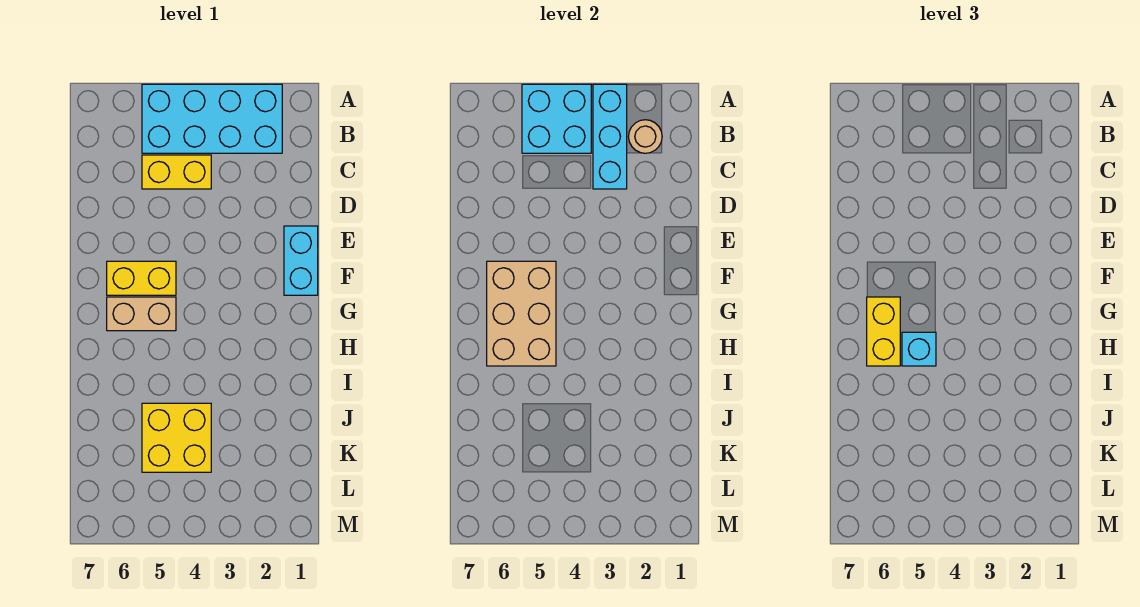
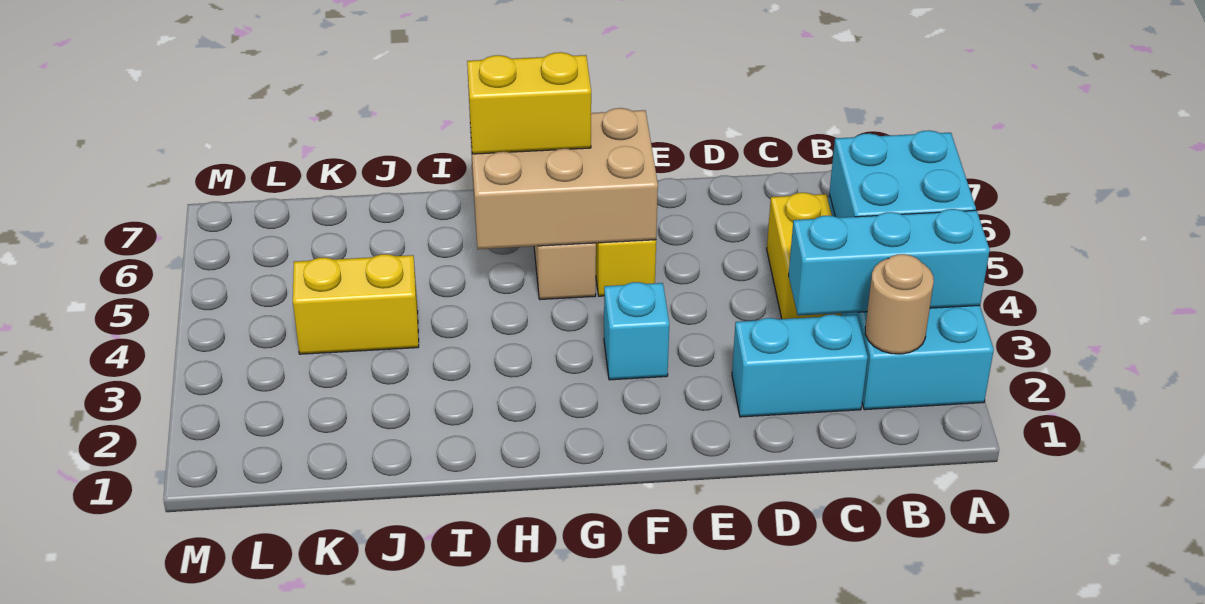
cyan 1x2 brick [284,226,318,295] -> cyan 1x2 brick moved to [732,314,868,417]
cyan 1x1 brick [902,332,936,366] -> cyan 1x1 brick moved to [604,282,669,380]
yellow 2x2 brick [142,403,211,472] -> yellow 1x2 brick [293,254,419,354]

